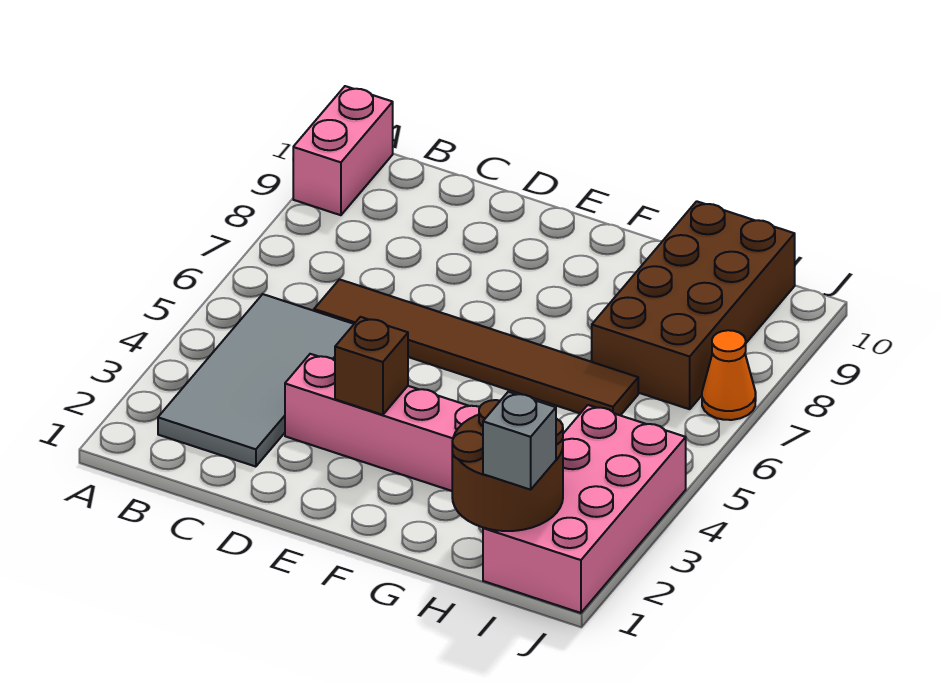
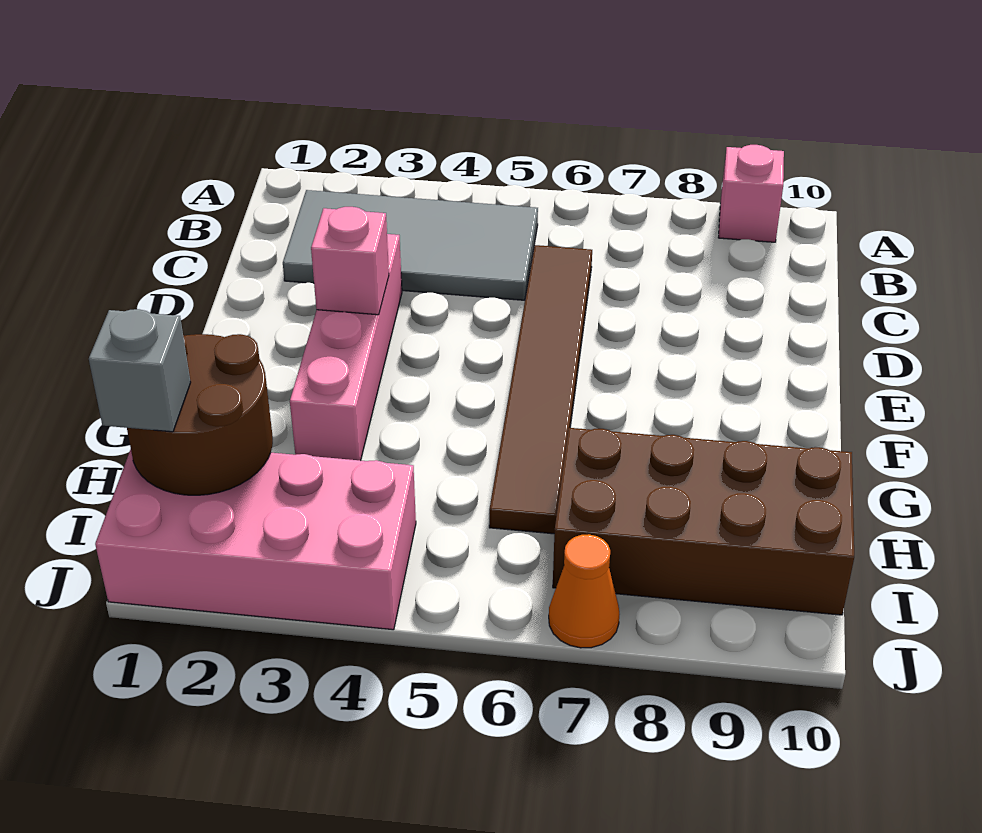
pink 1x2 brick [293,86,393,215] -> pink 1x1 brick [718,145,784,242]
brown 1x1 brick [335,317,408,415] -> pink 1x1 brick [311,207,389,315]

